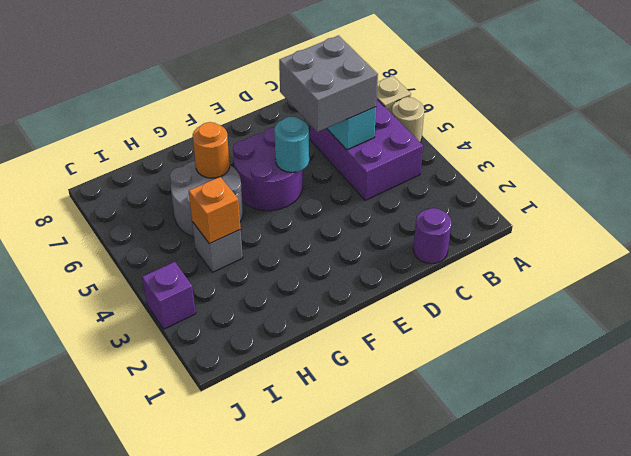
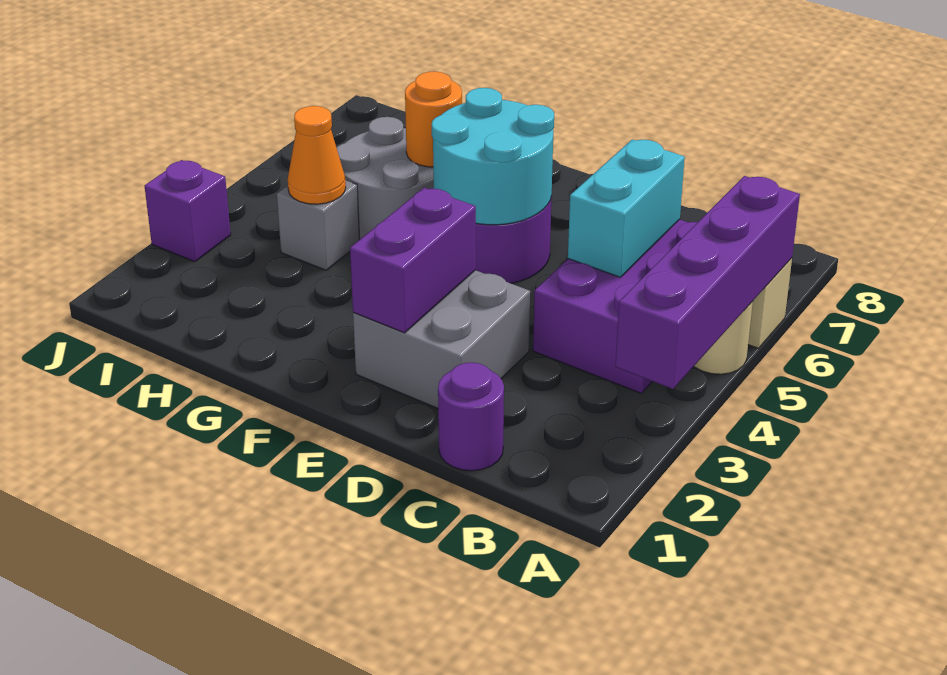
none -> purple 1x4 brick [615,176,800,389]
grey 2x2 brick [279,36,378,132] -> grey 2x2 brick moved to [353,270,530,408]
none -> purple 1x2 brick [350,188,476,333]
cyan 1x1 round brick [274,117,309,172] -> cyan 2x2 round brick [432,88,554,225]
orange 1x1 brick [189,177,241,244] -> orange 1x1 cone [288,106,346,204]

